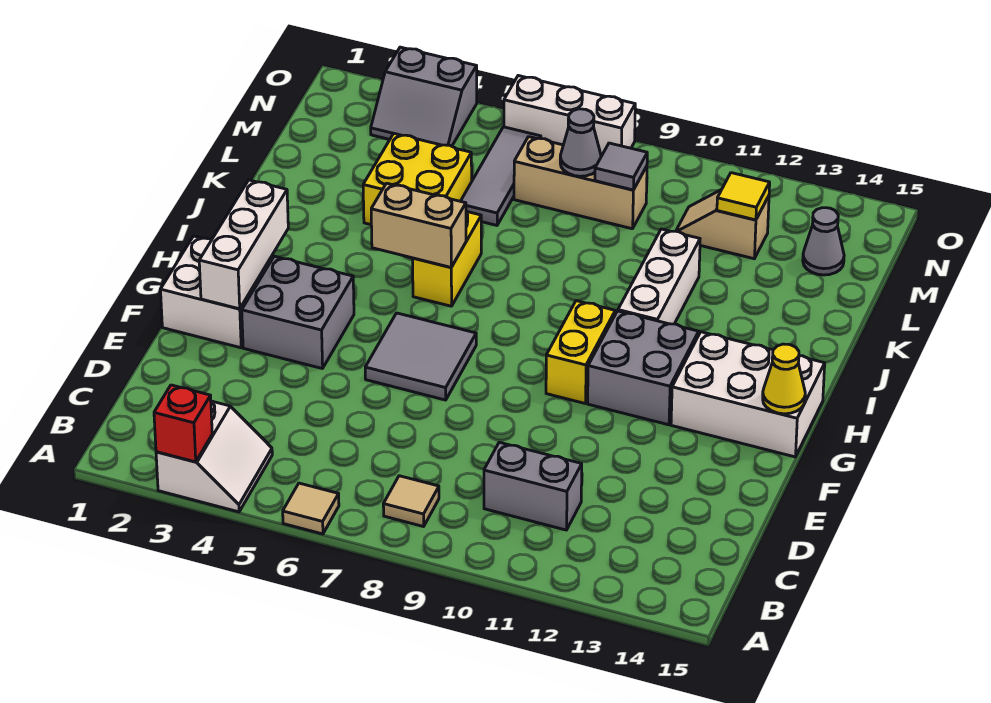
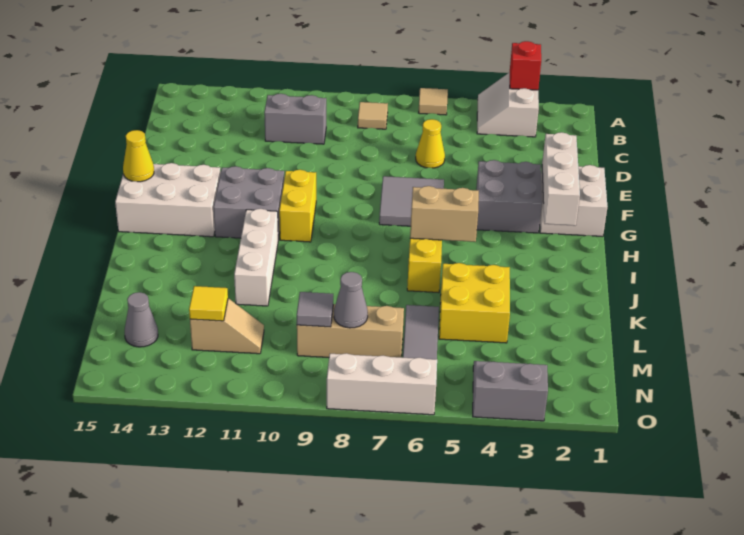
none -> yellow 1x1 cone [416,119,445,168]

